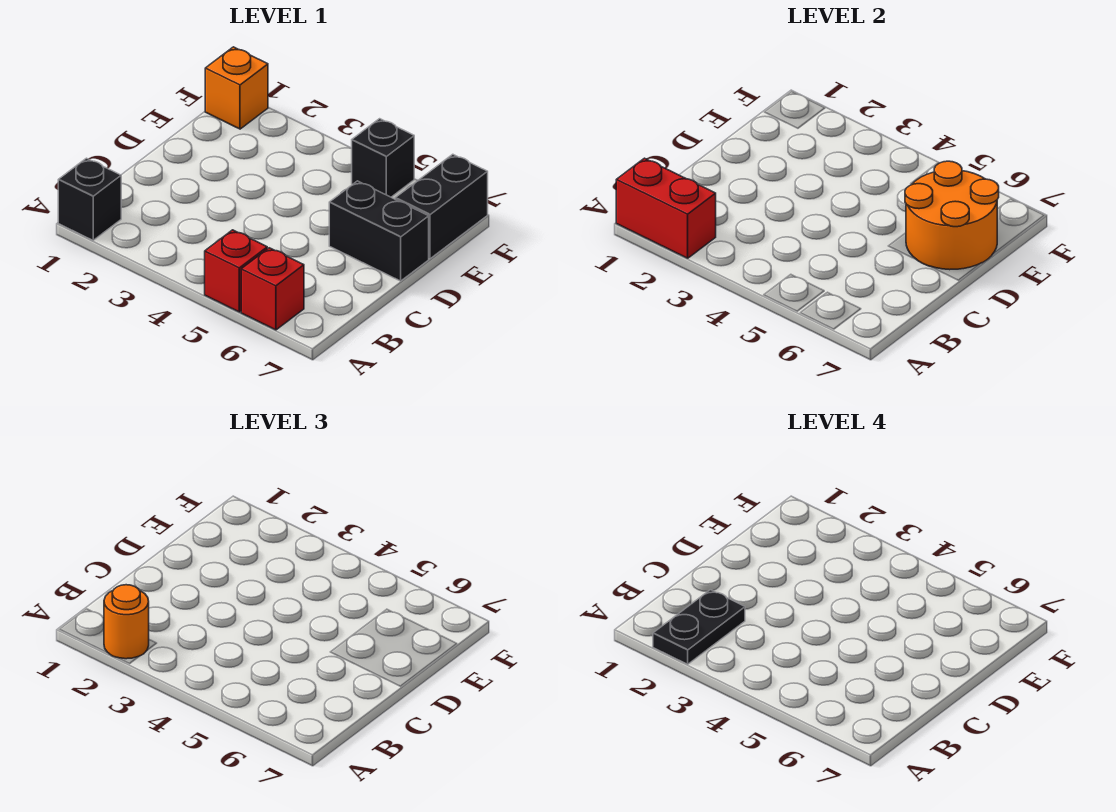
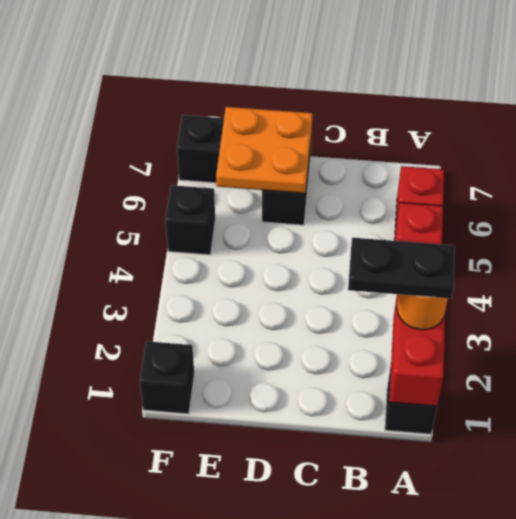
orange 2x2 round brick [905,161,999,270] -> orange 2x2 plate [216,107,312,193]
orange 1x1 brick [205,47,268,129] -> black 1x1 brick [140,341,194,414]

